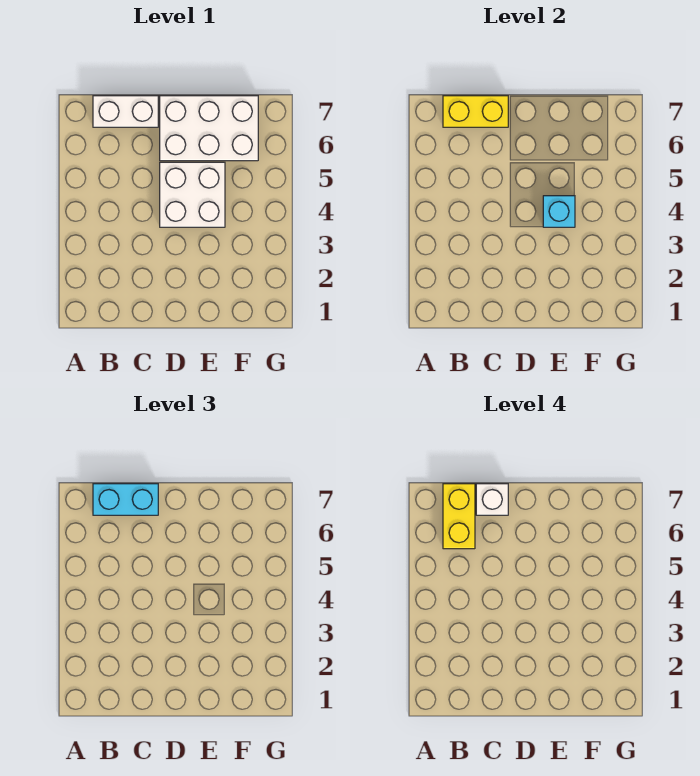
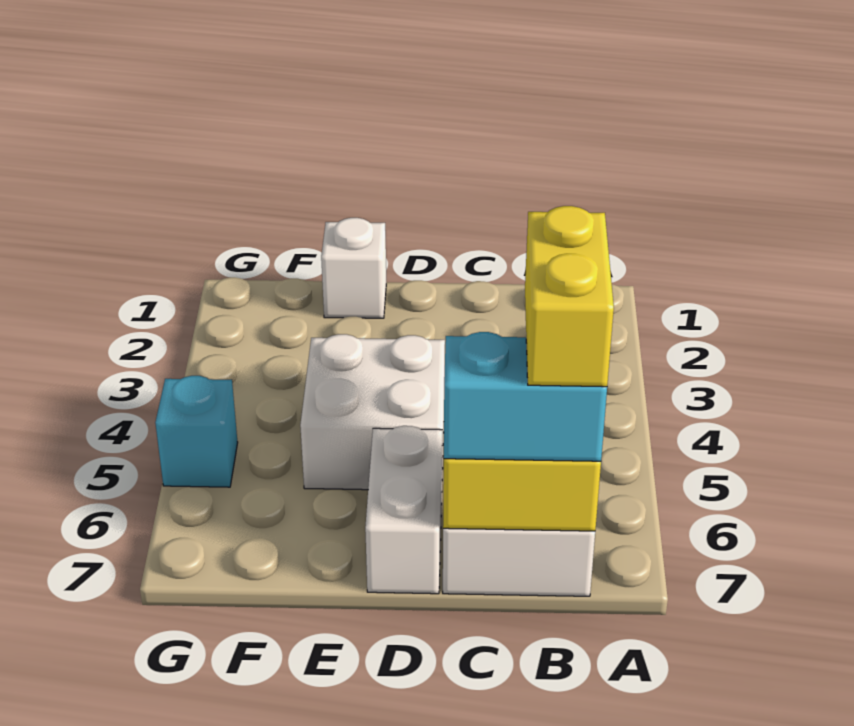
white 1x1 brick [476,484,508,515] -> white 1x1 brick moved to [321,218,386,318]
white 2x3 brick [160,96,258,161] -> white 1x2 brick [365,426,442,594]
cyan 1x1 brick [543,196,575,227] -> cyan 1x1 brick moved to [155,376,238,487]

